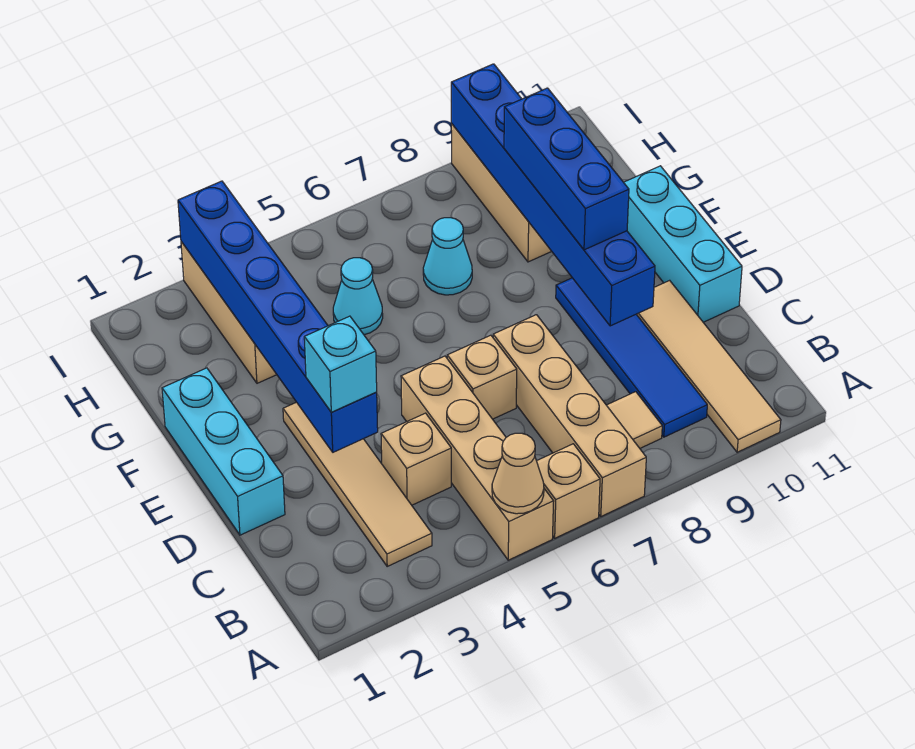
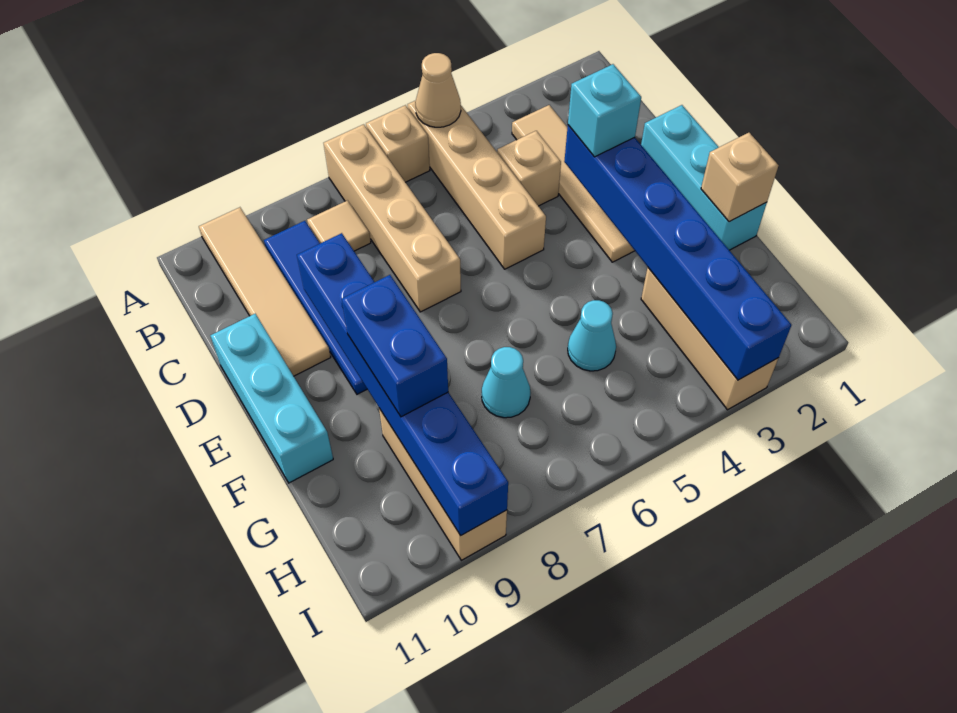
tan 1x1 brick [447,335,517,419] -> tan 1x1 brick moved to [701,133,779,222]
blue 1x3 brick [504,88,629,250] -> blue 1x2 brick [342,275,448,417]

